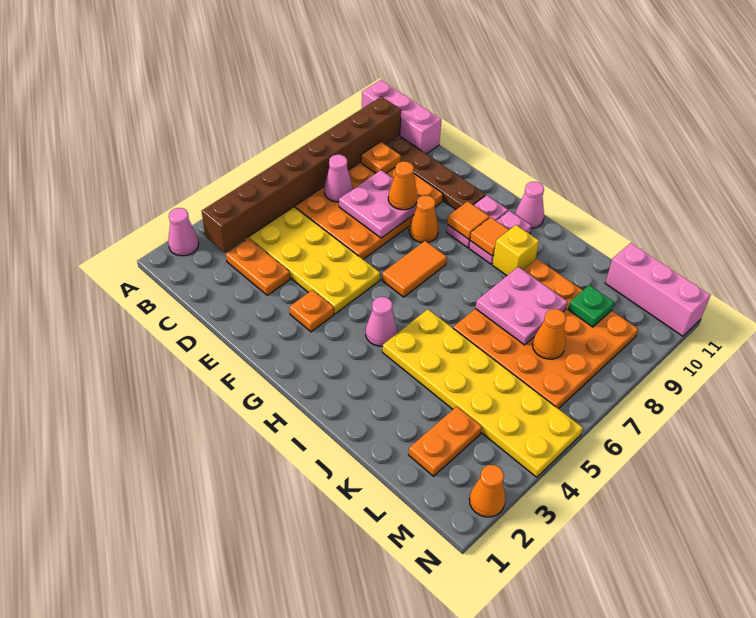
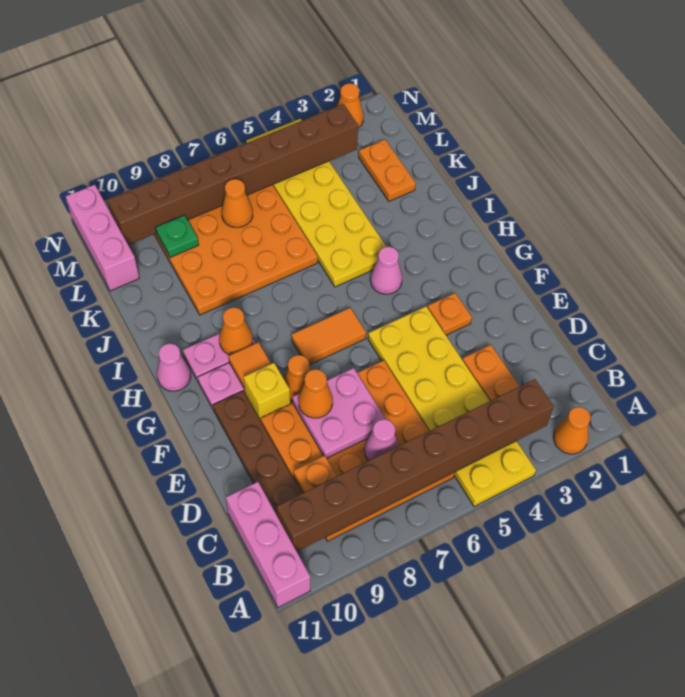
pink 1x1 cone [168,208,199,256] -> orange 1x1 cone [553,407,591,454]
orange 1x1 tile [470,217,509,256] -> orange 1x1 cone [219,307,252,355]
yellow 1x1 brick [492,225,539,276] -> yellow 1x1 brick moved to [244,363,290,421]
pink 2x2 plate [475,267,568,345] -> none
orange 1x2 plate [409,407,482,476] -> orange 1x2 plate turned to [359,139,416,201]
none -> brown 1x8 brick [108,104,358,245]

